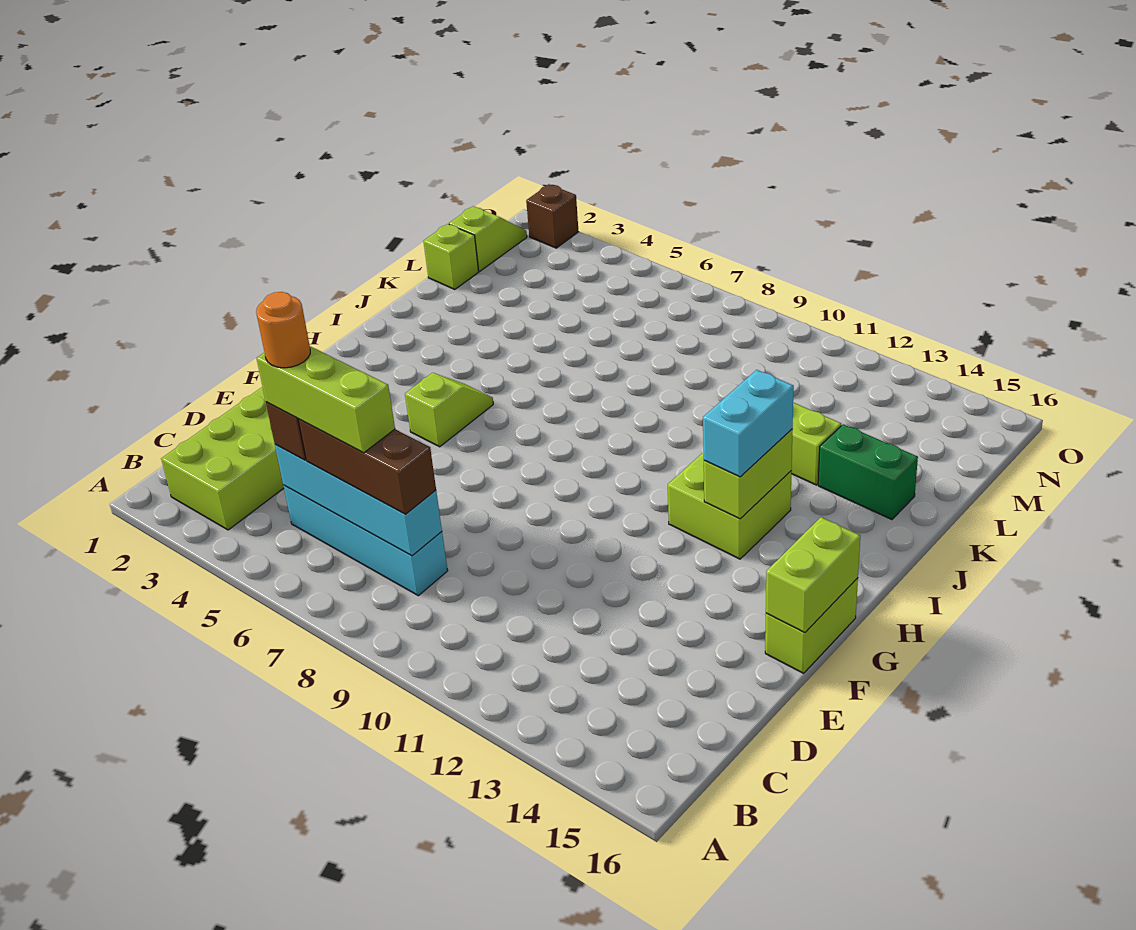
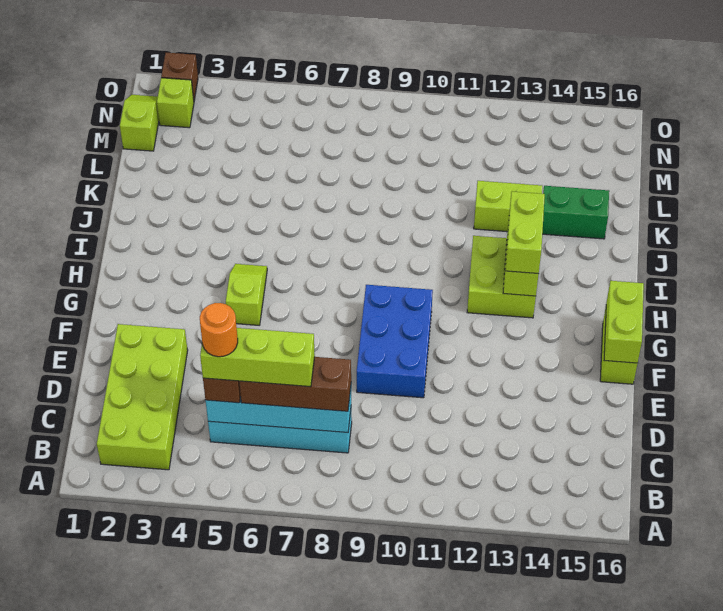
none -> blue 2x3 brick [357,285,433,398]
cyan 1x2 brick [703,370,794,477] -> lime 1x2 brick [505,191,545,274]
lime 1x1 brick [423,224,479,289] -> lime 1x1 brick moved to [157,78,194,128]

